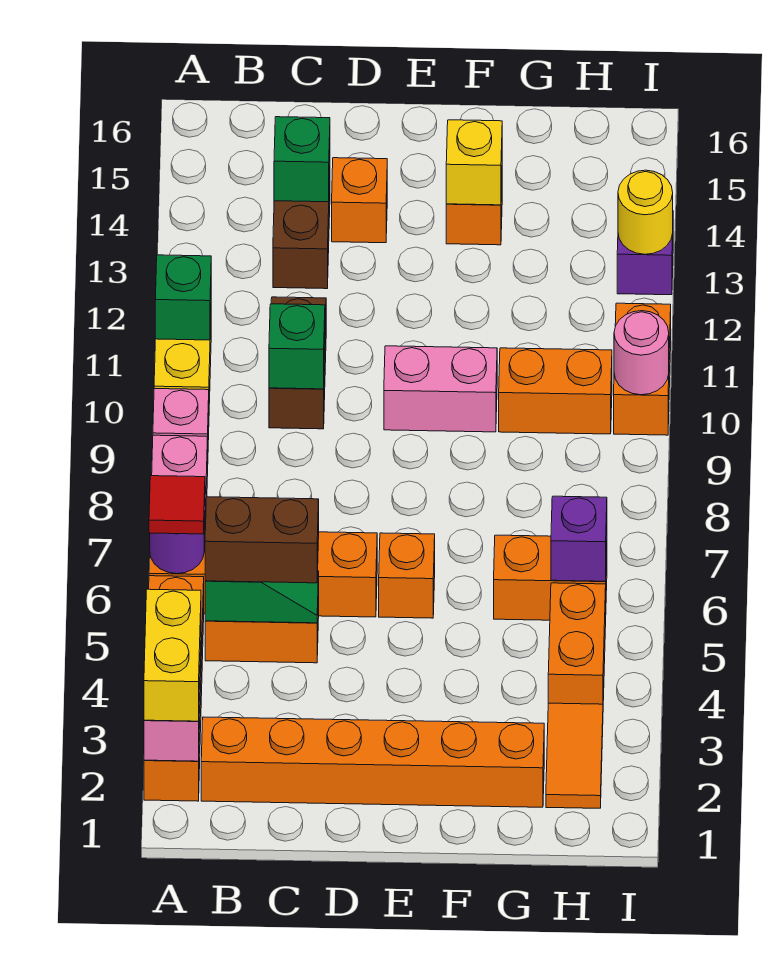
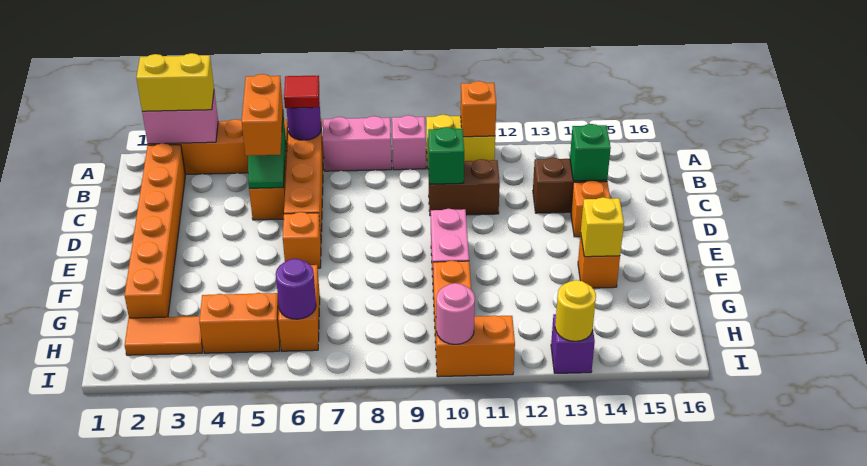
green 1x1 brick [155,255,211,340] -> orange 1x1 brick [461,81,496,137]
brown 1x2 brick [205,497,319,583] -> orange 1x2 brick [242,74,283,156]
purple 1x1 brick [551,496,607,581] -> purple 1x1 round brick [276,259,316,319]

